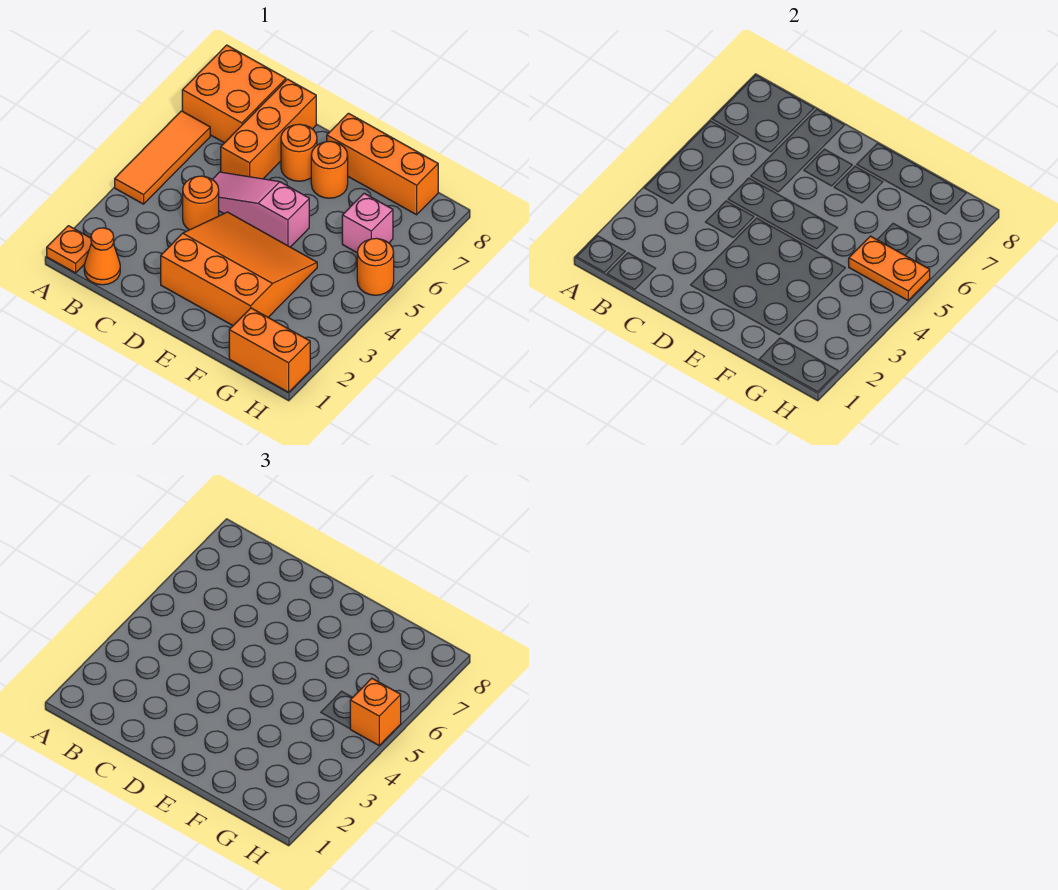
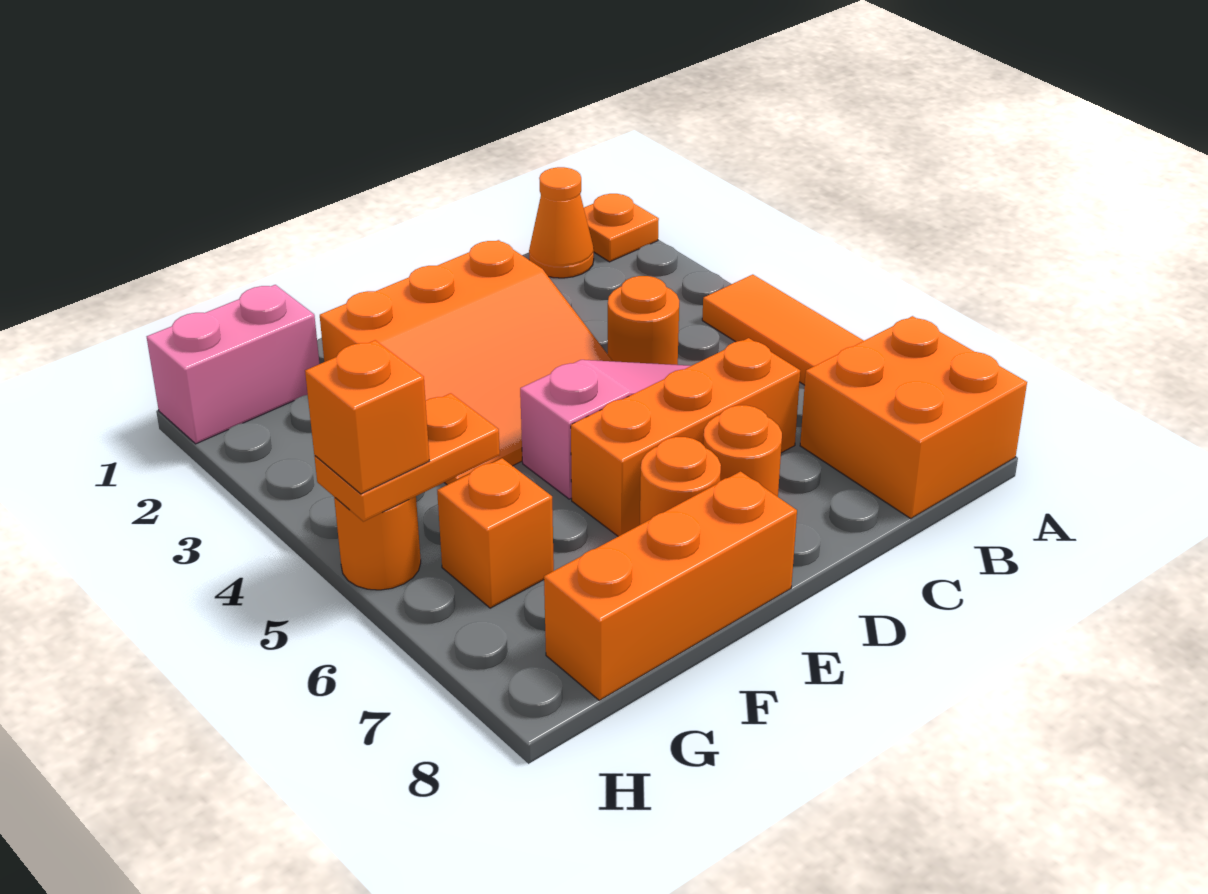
orange 1x3 brick [221,79,316,179] -> orange 1x3 brick turned to [571,338,800,536]
orange 1x2 brick [229,308,310,392] -> pink 1x2 brick [147,285,319,444]
pink 1x1 brick [342,193,393,252] -> orange 1x1 brick [437,458,554,608]

